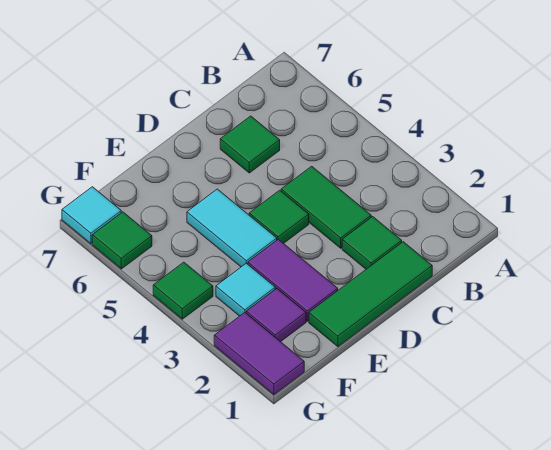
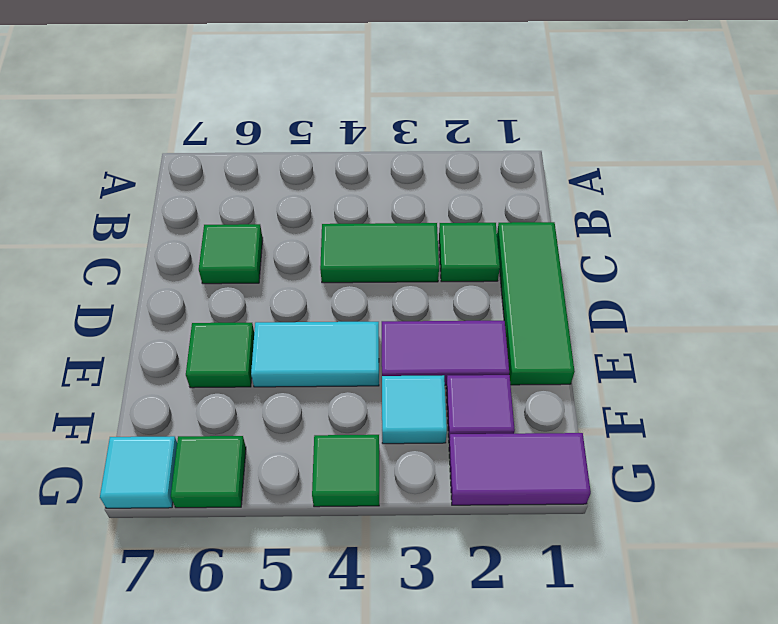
green 1x1 tile [249,190,309,244] -> green 1x1 tile moved to [186,323,254,388]

